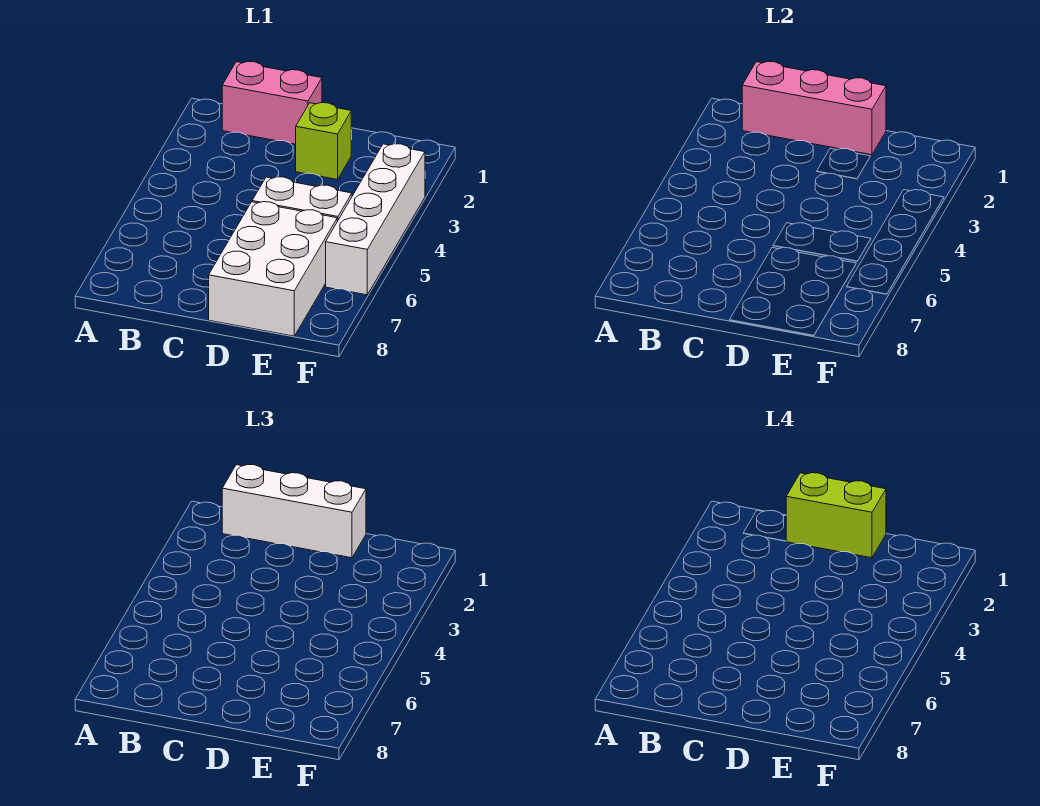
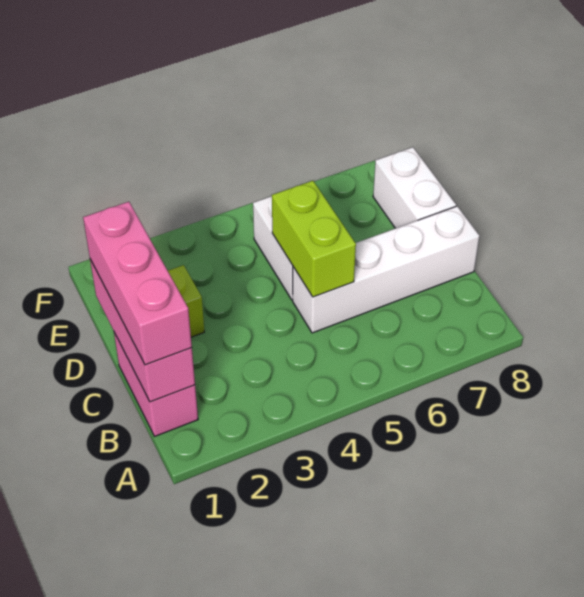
white 1x3 brick [222,465,366,558] -> pink 1x3 brick [83,202,192,365]
lime 1x2 brick [786,473,886,558] -> lime 1x2 brick moved to [272,181,356,297]
white 2x3 brick [209,202,337,336] -> white 1x2 brick [373,147,456,228]
white 1x4 brick [326,144,425,295] -> white 1x4 brick moved to [293,206,479,333]

